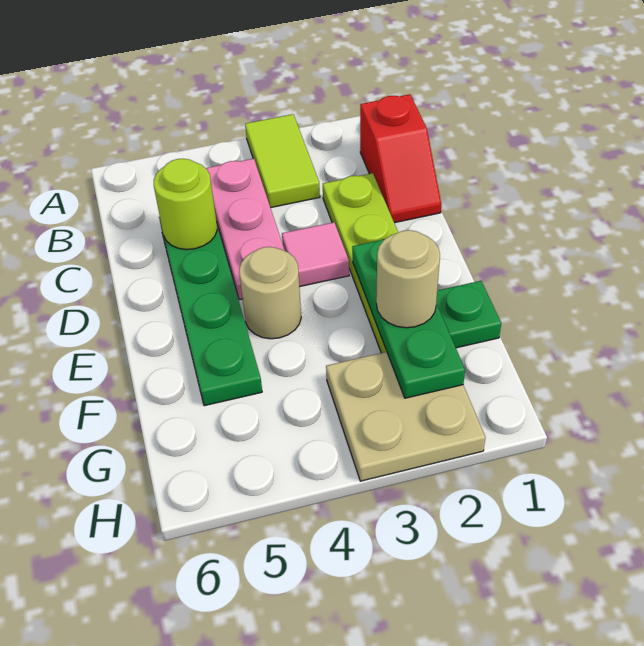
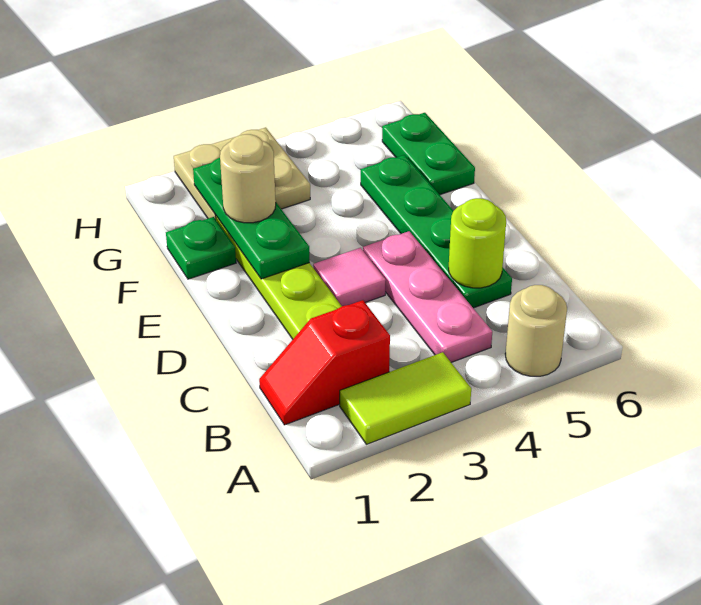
lime 1x2 tile [245,114,320,208] -> lime 1x2 tile turned to [340,352,471,444]
red 1x2 slope [360,94,441,223] -> red 1x2 slope turned to [259,300,390,425]
tan 1x1 round brick [239,247,301,339] -> tan 1x1 round brick moved to [505,285,567,376]
none -> green 1x2 plate [382,113,475,195]

